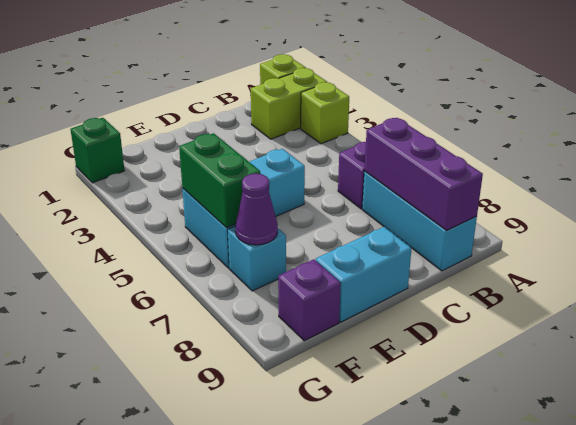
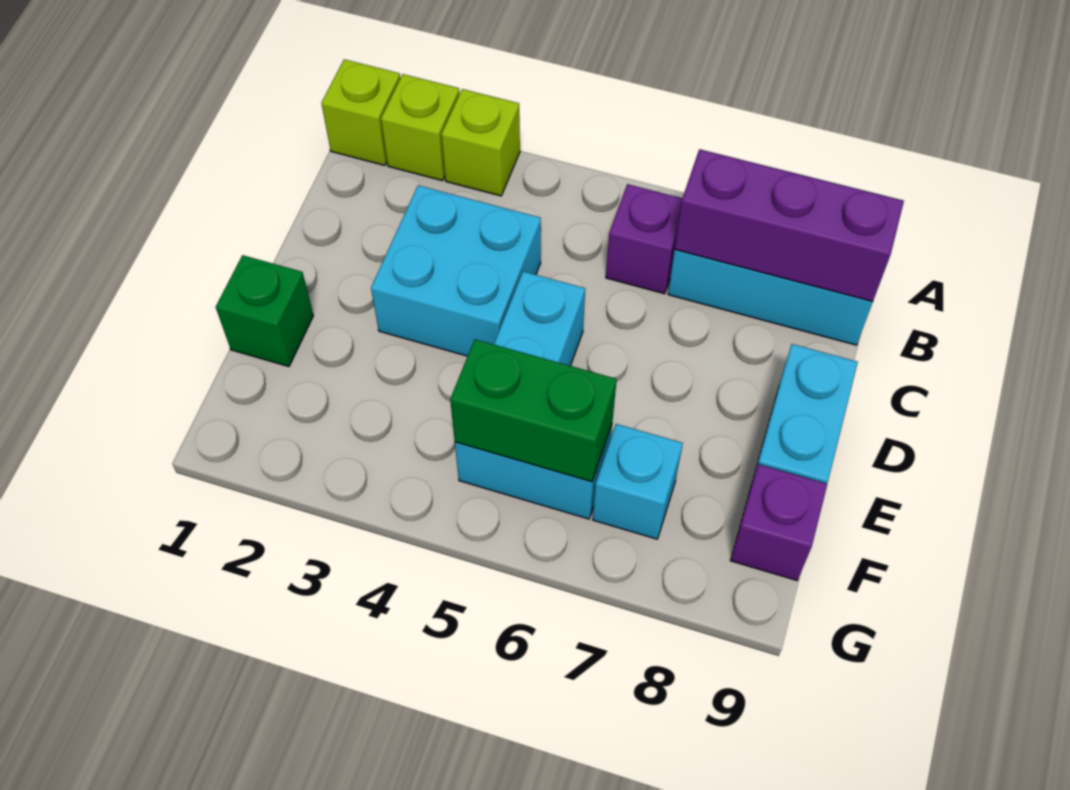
lime 1x2 brick [251,68,327,139] -> lime 1x1 brick [381,74,459,181]
none -> cyan 2x2 brick [371,185,541,356]
purple 1x1 cone [235,173,278,245] -> none
green 1x1 brick [71,118,124,183] -> green 1x1 brick moved to [216,255,313,367]

